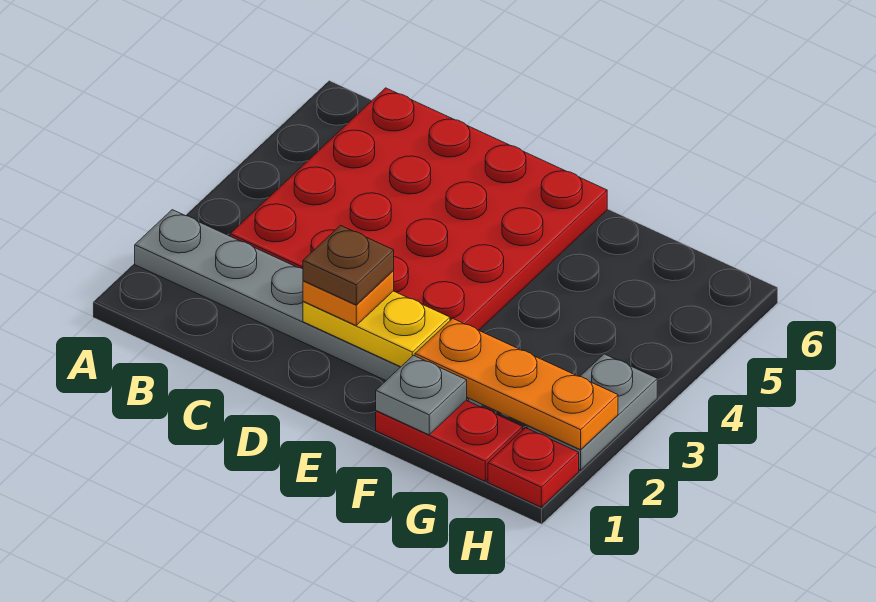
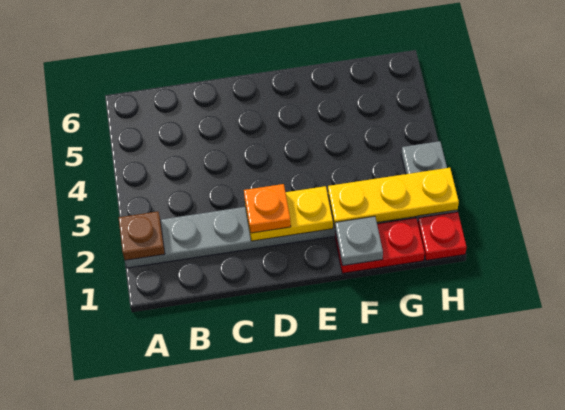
red 4x4 plate [230,88,607,330] -> none
brown 1x1 plate [303,226,394,305] -> brown 1x1 plate moved to [119,211,165,260]
orange 1x3 plate [415,318,618,450] -> yellow 1x3 plate [328,168,459,226]

